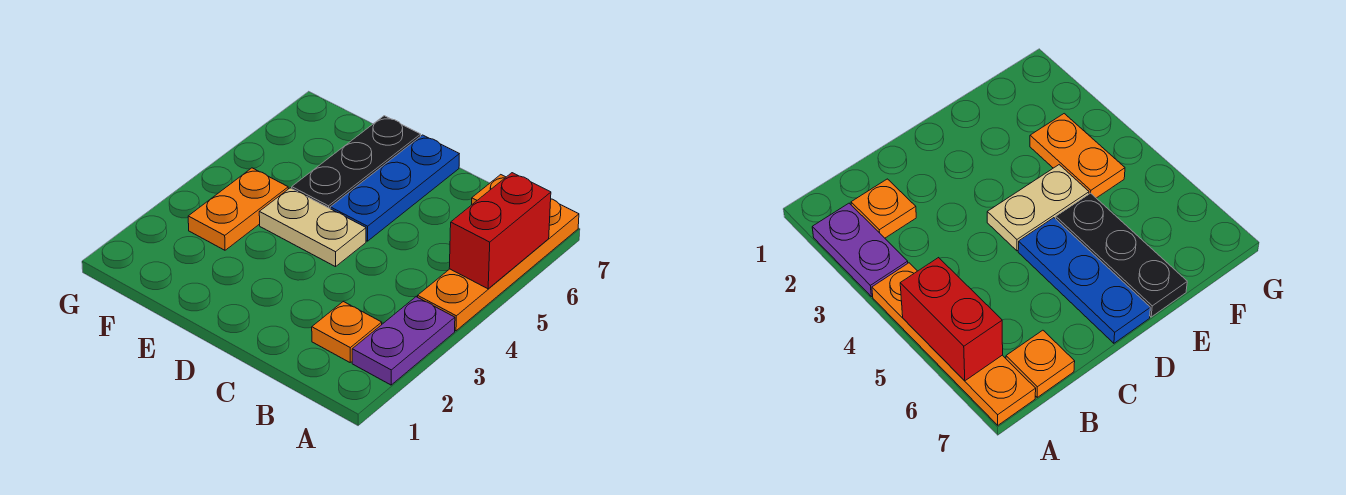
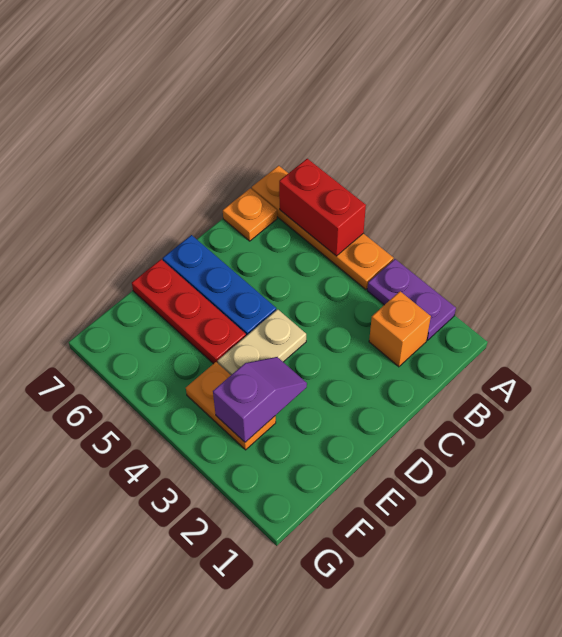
orange 1x1 plate [312,302,382,362] -> orange 1x1 brick [369,291,431,367]
none -> purple 1x2 slope [213,357,307,442]
black 1x3 plate [292,116,421,208] -> red 1x3 plate [132,259,246,364]

